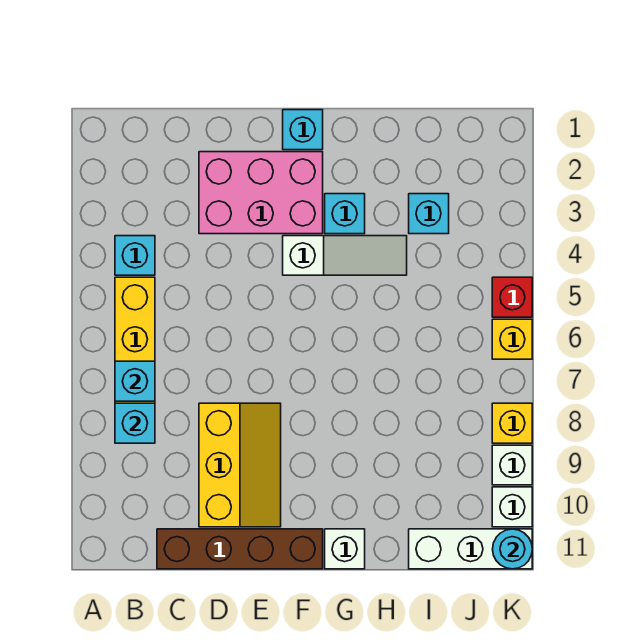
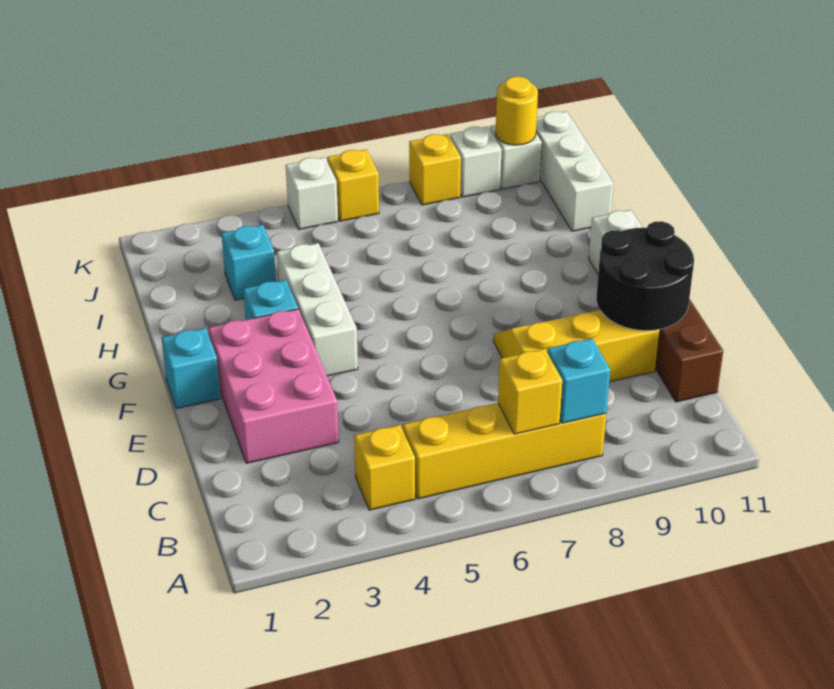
cyan 1x1 brick [115,236,155,275] -> yellow 1x1 brick [354,425,415,510]
cyan 1x1 brick [115,361,155,401] -> yellow 1x1 brick [498,349,562,434]
none -> black 2x2 round brick [597,221,694,331]
white 1x3 slope [283,236,407,275] -> white 1x3 brick [277,243,358,376]
red 1x1 brick [492,277,532,317] -> white 1x1 brick [286,157,338,229]
none -> yellow 1x1 round brick [496,77,538,145]
cyan 1x1 round brick [493,529,532,569] -> none

